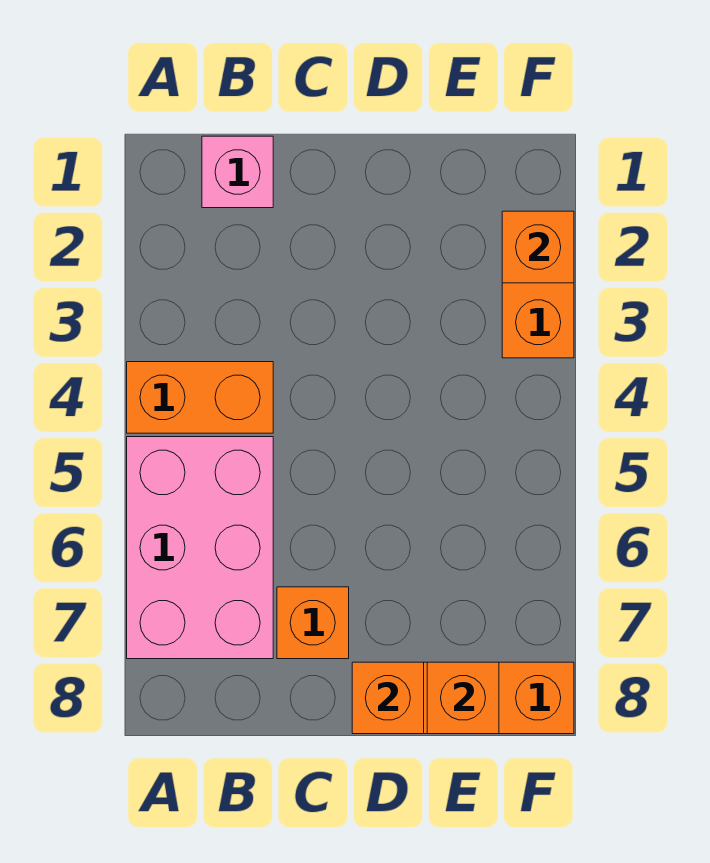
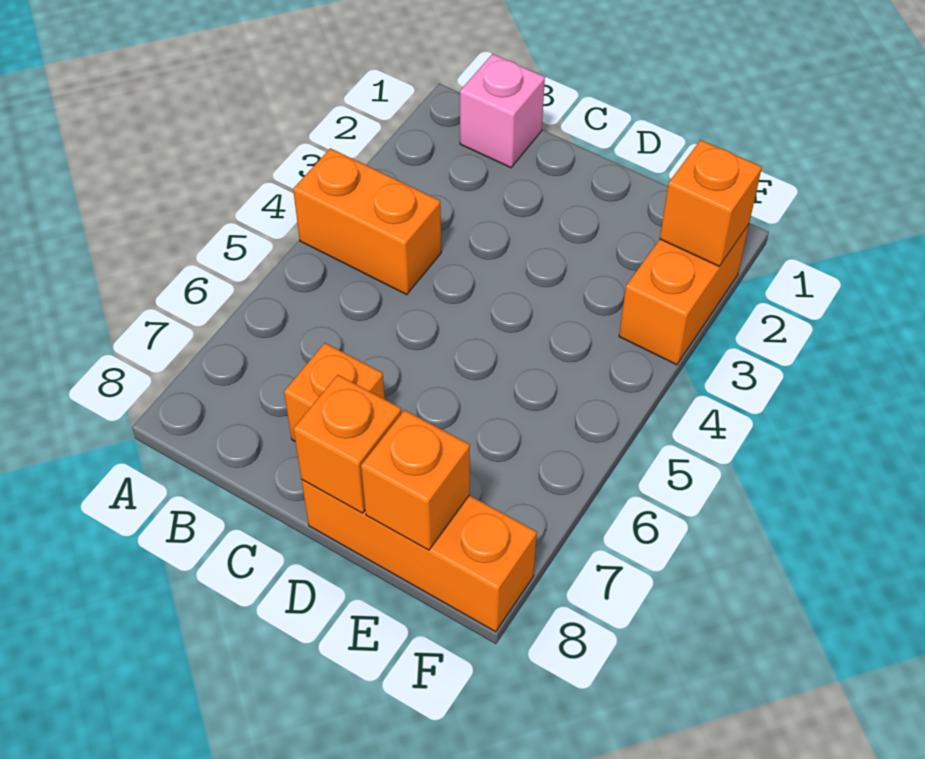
pink 2x3 brick [127,437,273,659] -> none

